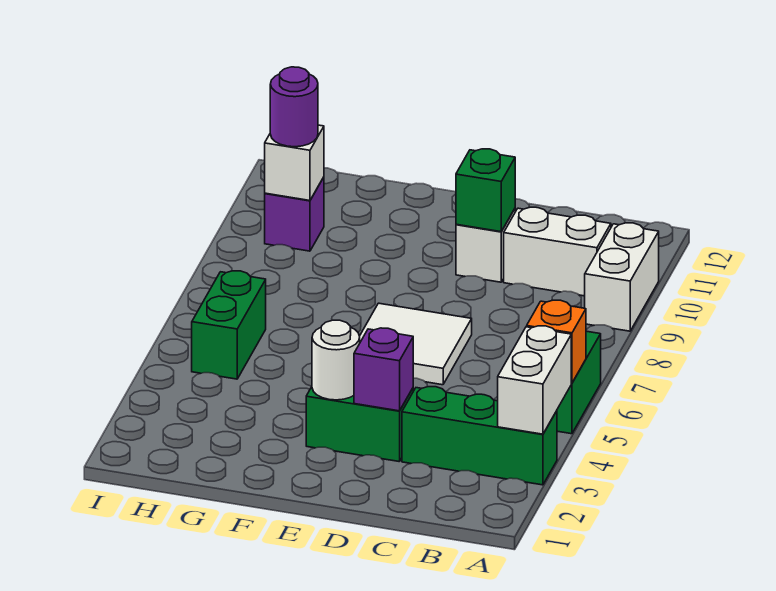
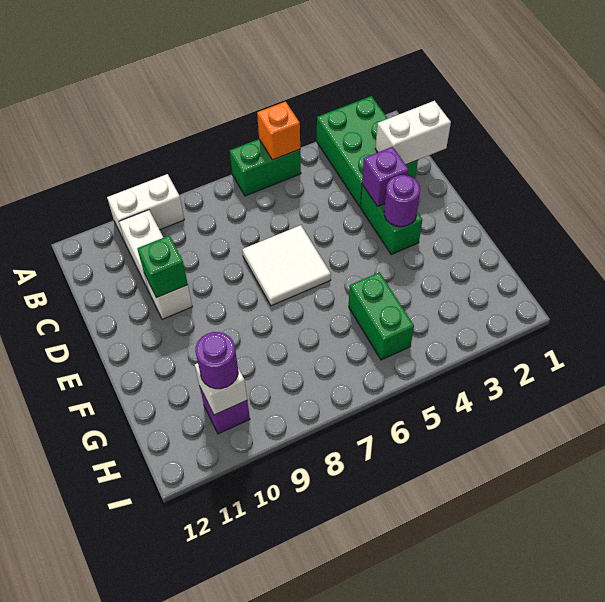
green 1x3 brick [402,387,557,485] -> green 2x3 brick [317,96,418,207]
white 1x2 brick [498,326,571,434] -> white 1x2 brick moved to [375,101,451,165]
white 1x1 round brick [312,320,360,400] -> purple 1x1 round brick [384,175,420,227]
green 1x2 brick [192,271,266,379] -> green 1x2 brick turned to [349,272,414,360]

